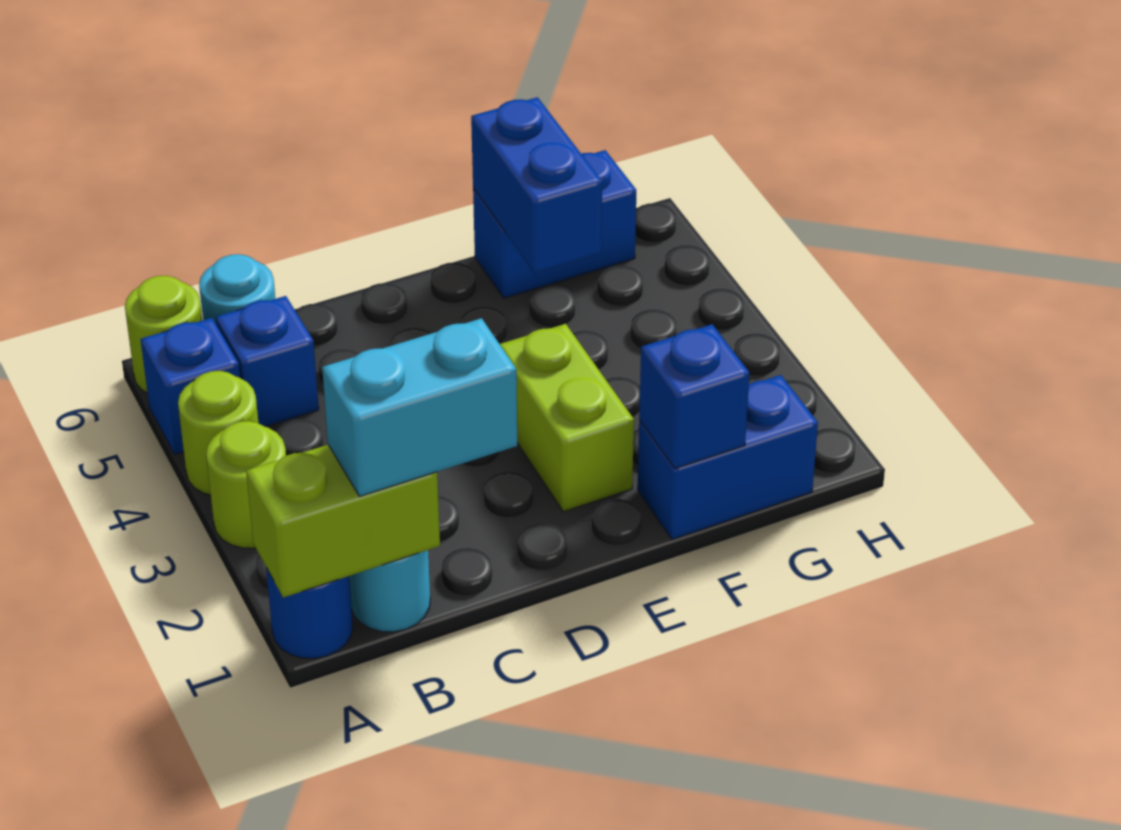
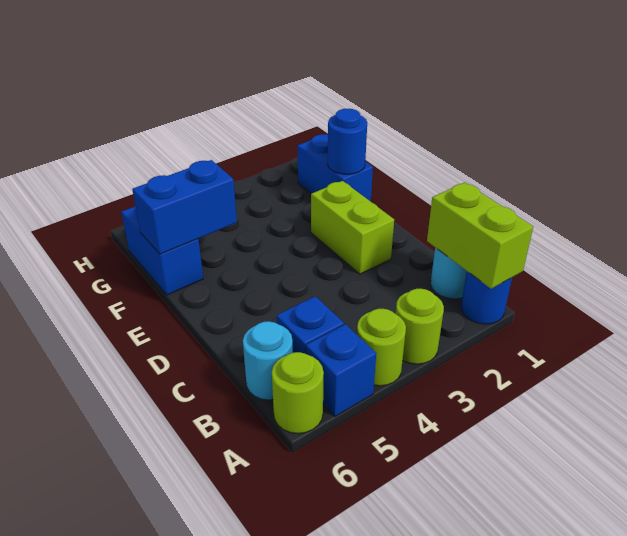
cyan 1x2 brick [322,318,517,496] -> none
lime 1x2 brick [500,324,634,512] -> lime 1x2 brick turned to [311,181,394,274]
blue 1x1 brick [639,324,749,469] -> blue 1x1 round brick [328,109,367,174]

